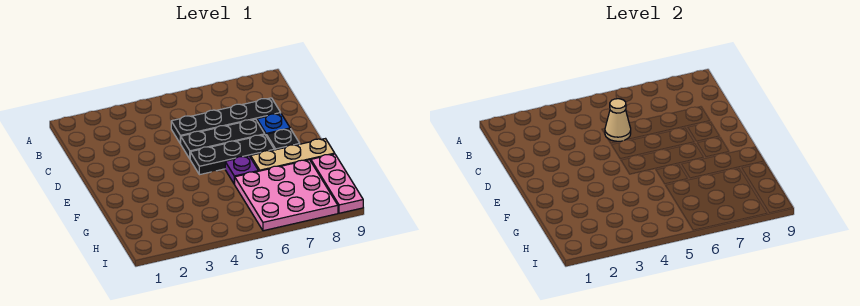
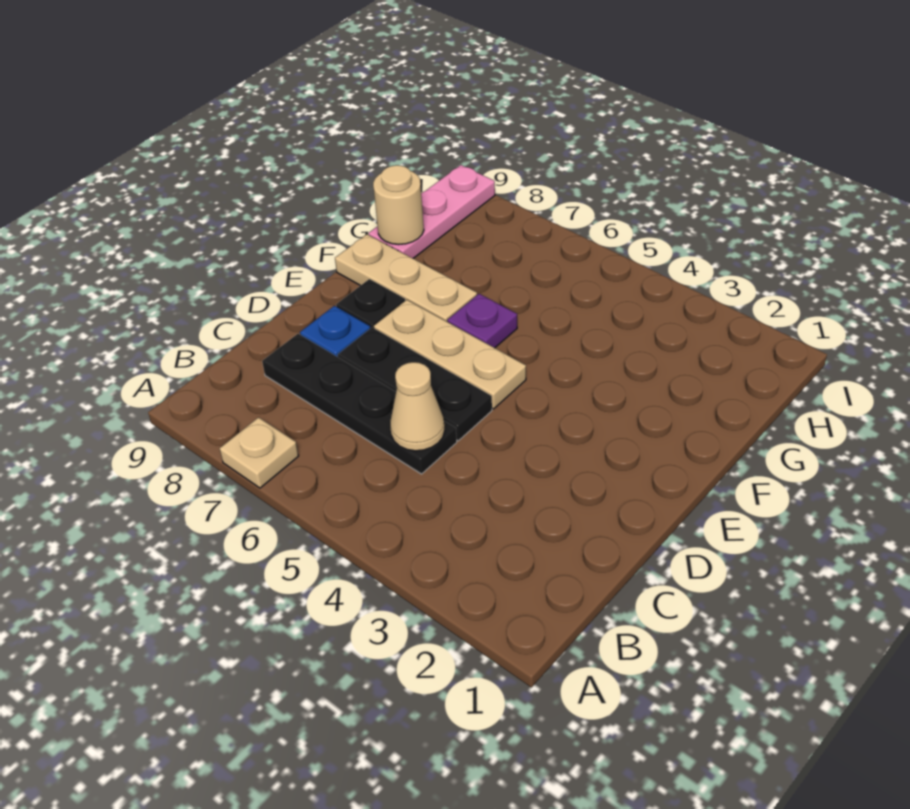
none -> tan 1x1 plate [220,417,299,488]
black 1x3 plate [190,135,274,175] -> tan 1x3 plate [374,300,526,409]
pink 3x3 plate [235,160,338,231] -> none
none -> tan 1x1 round brick [373,165,424,245]

